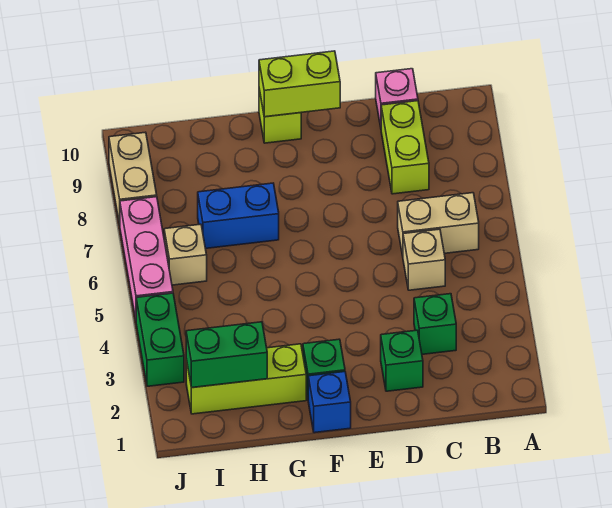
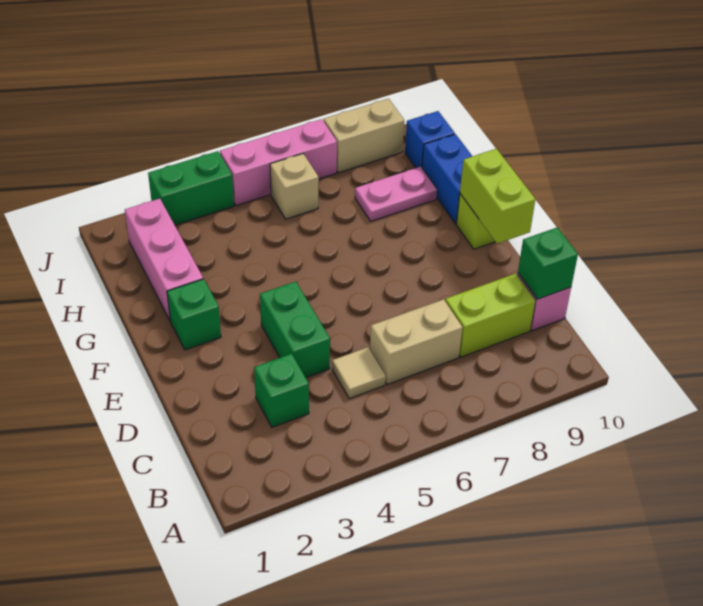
tan 1x2 brick [398,193,479,256] -> tan 1x2 brick turned to [370,299,463,385]
tan 1x1 brick [403,229,445,290] -> tan 1x1 tile [332,347,386,399]
green 1x1 brick [381,330,423,391] -> green 1x1 brick moved to [518,228,578,299]
blue 1x1 brick [308,372,351,433] -> blue 1x1 brick moved to [405,111,455,168]
lime 1x3 brick [186,344,306,414] -> pink 1x3 brick [125,199,203,320]
blue 1x2 brick [198,183,279,249] -> blue 1x2 brick moved to [422,134,472,224]
green 1x2 brick [186,322,267,388] -> green 1x2 brick moved to [260,281,330,378]
none -> pink 1x2 plate [355,167,437,221]

